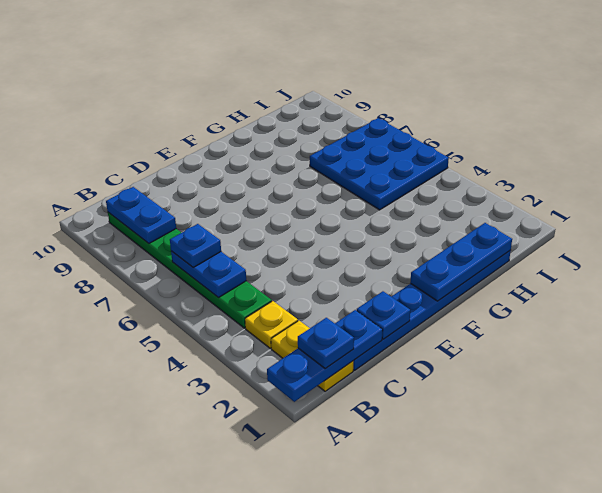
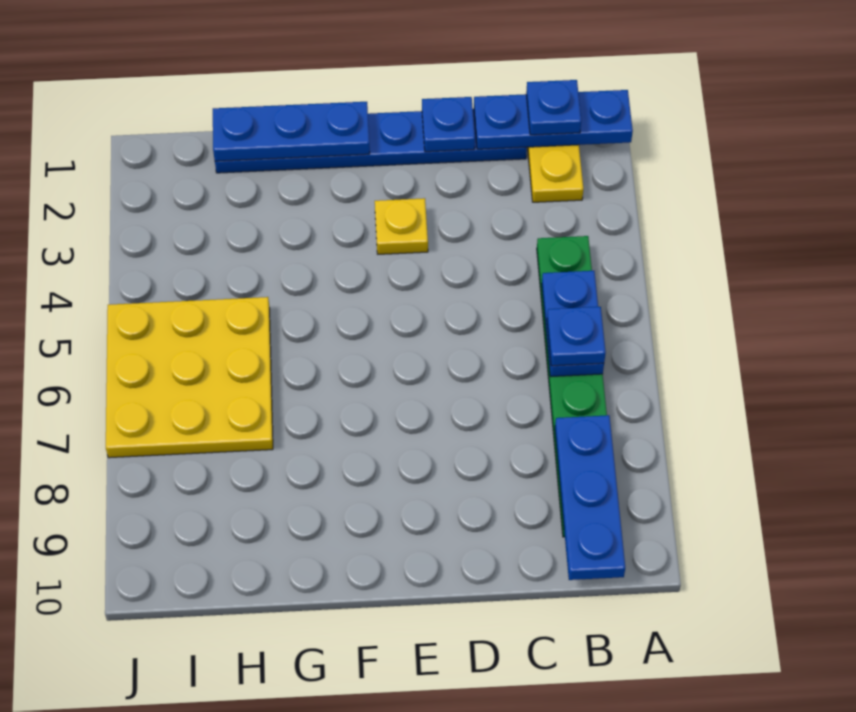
yellow 1x1 plate [245,301,298,348] -> yellow 1x1 plate moved to [375,198,428,254]
blue 1x2 plate [106,187,176,243] -> blue 1x3 plate [555,415,625,580]
blue 3x3 plate [310,118,449,210] -> yellow 3x3 plate [106,297,273,458]

